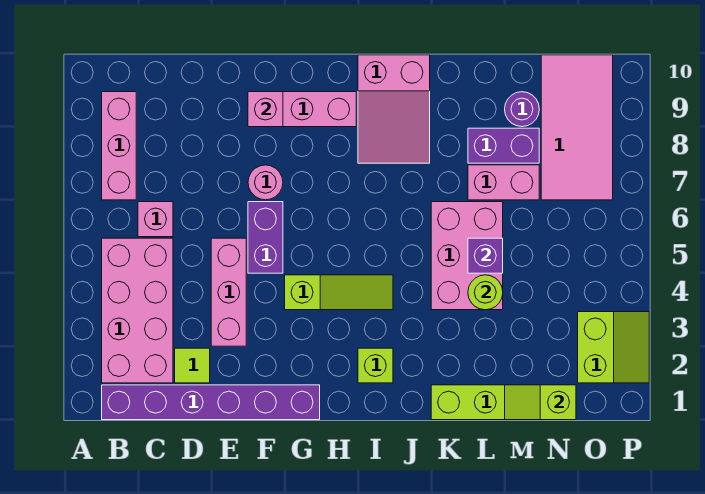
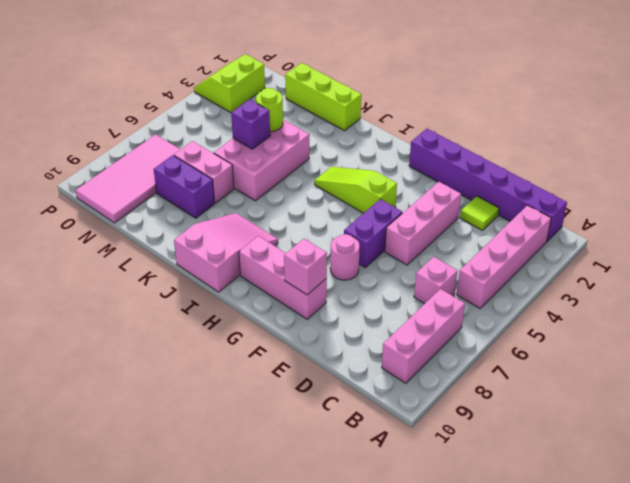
pink 2x4 brick [102,238,173,383] -> pink 1x4 brick [457,205,551,308]
lime 1x1 brick [358,348,393,383] -> none
lime 1x2 slope [505,385,576,420] -> none
purple 1x1 round brick [505,92,539,127] -> none

